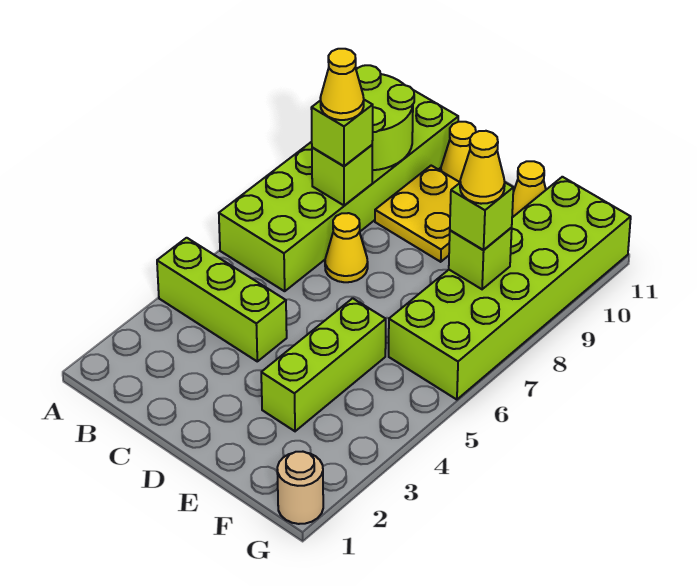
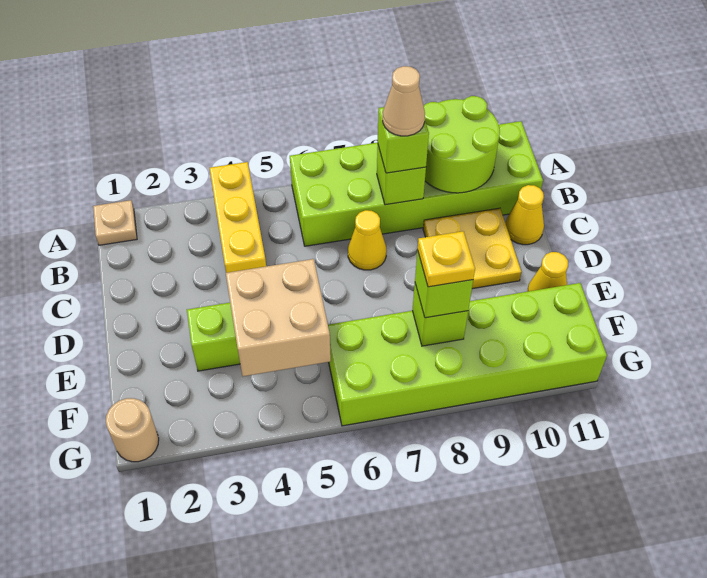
none -> tan 1x1 plate [93,200,137,245]
lime 1x3 brick [157,238,287,361] -> yellow 1x3 brick [210,162,266,273]
yellow 1x1 cone [320,49,364,120] -> tan 1x1 cone [383,66,425,136]
none -> tan 2x2 brick [226,259,331,376]
yellow 1x1 cone [460,131,505,204] -> yellow 1x1 plate [418,231,475,287]

